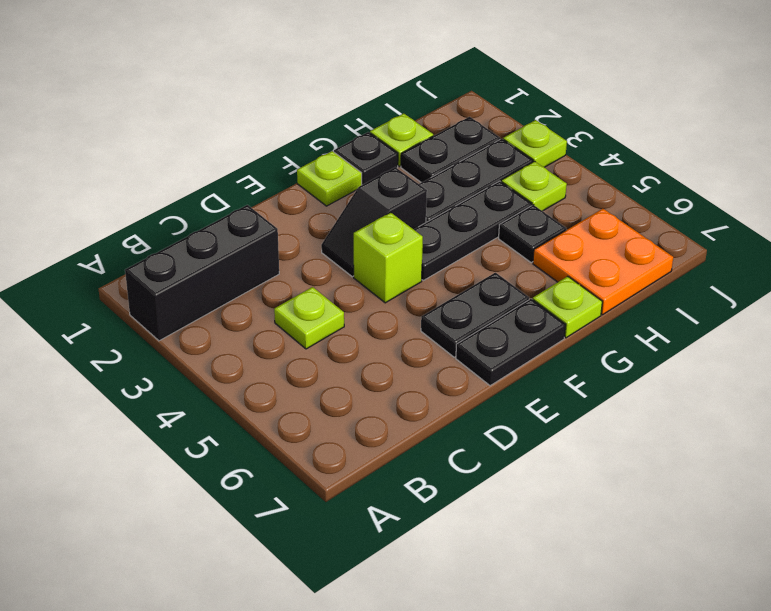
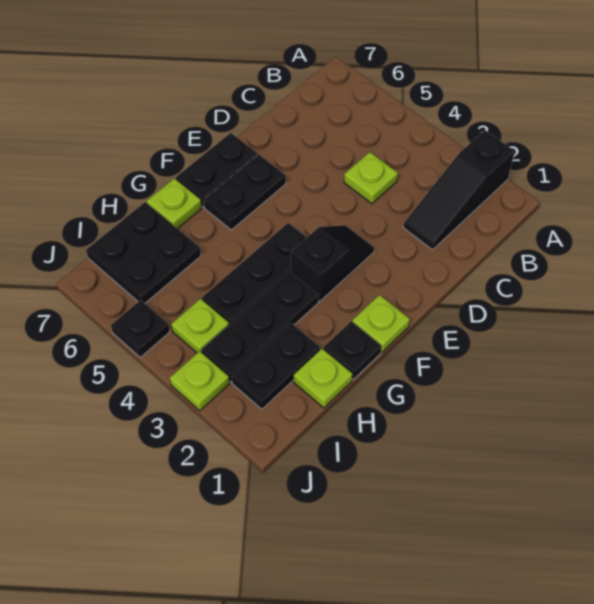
black 1x3 brick [125,205,279,341] -> black 1x3 slope [403,130,515,250]
lime 1x1 brick [354,212,423,303] -> none
black 1x1 plate [499,205,566,262] -> black 1x1 plate moved to [111,300,170,357]
orange 2x2 plate [533,209,673,315] -> black 2x2 plate [86,202,201,303]

